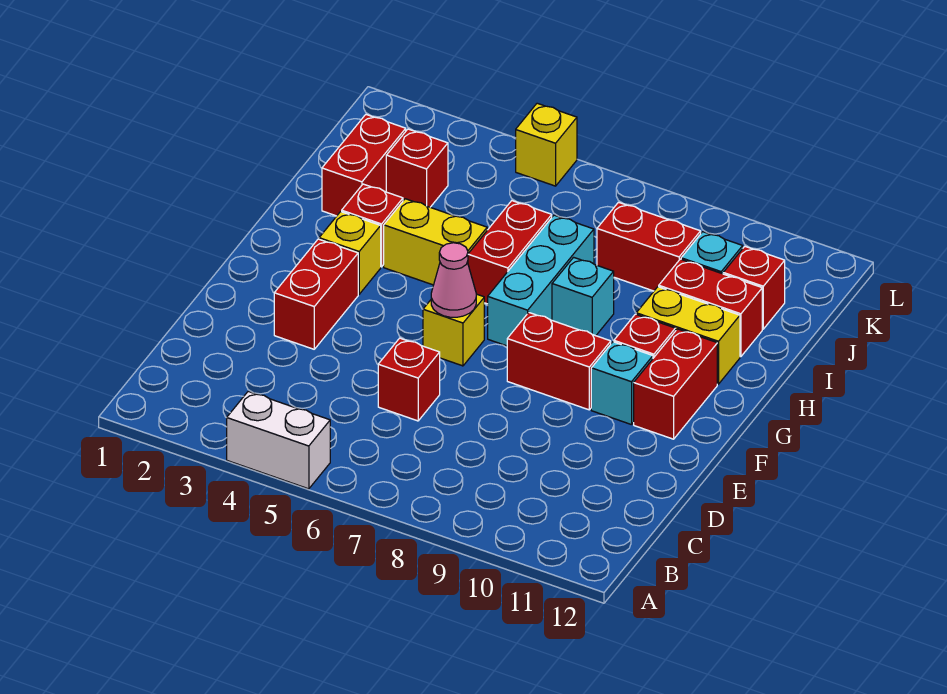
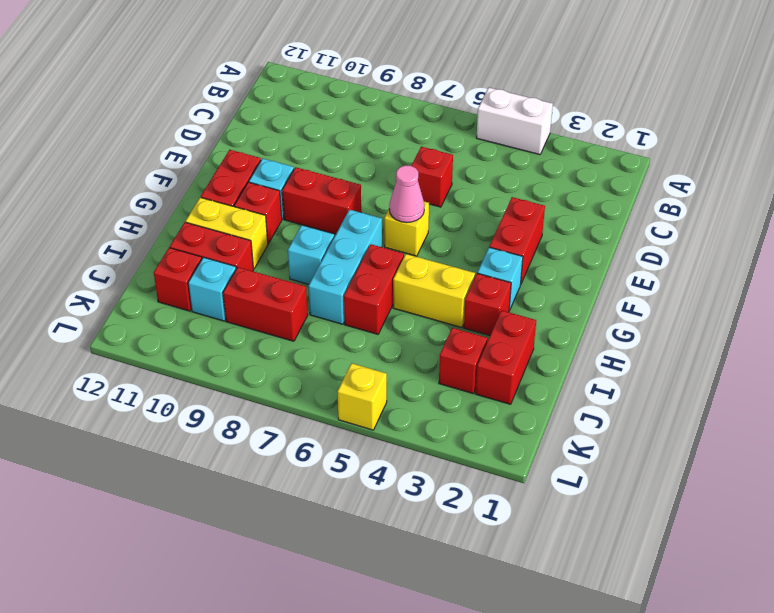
yellow 1x1 brick [319,212,381,294] -> cyan 1x1 brick [478,247,523,311]

